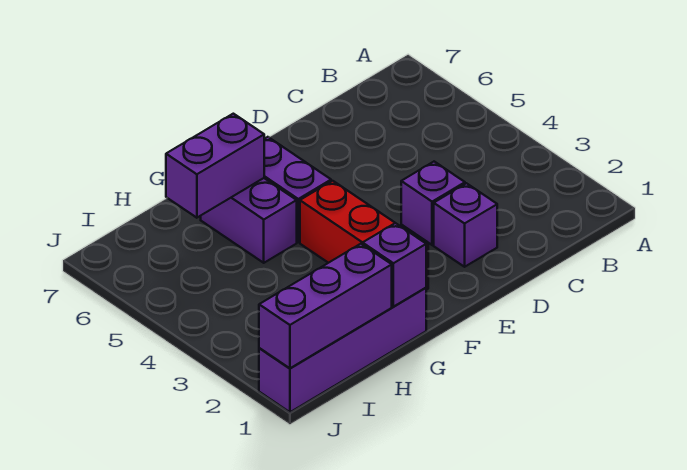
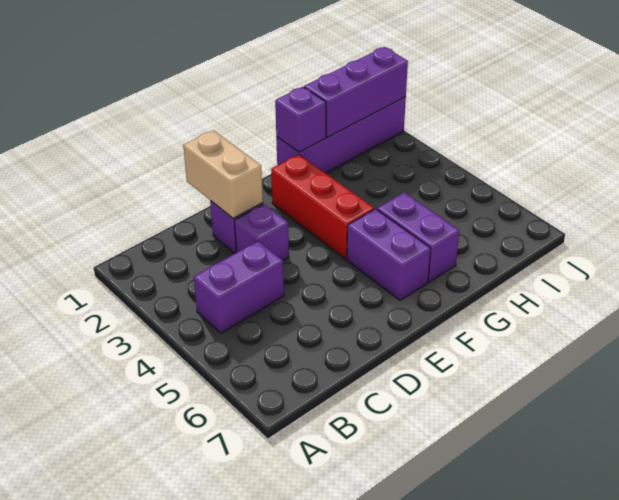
none -> tan 1x2 brick [183,130,263,218]
purple 1x2 brick [166,114,264,218] -> purple 1x2 brick moved to [194,241,284,333]

